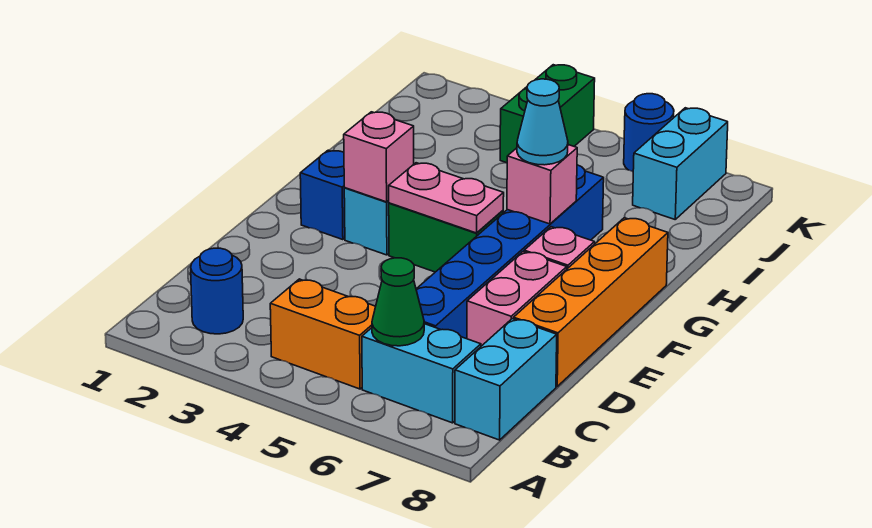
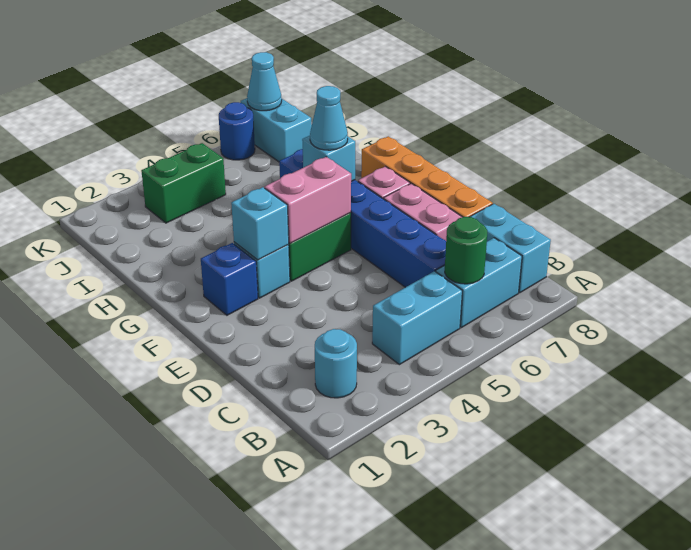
blue 1x1 round brick [191,248,243,334] -> cyan 1x1 round brick [315,329,357,398]
orange 1x2 brick [270,279,376,389] -> cyan 1x2 brick [372,271,462,365]
green 1x1 cone [372,258,424,346] -> green 1x1 round brick [445,217,487,284]
pink 1x1 brick [344,112,414,202] -> cyan 1x1 brick [231,187,289,260]
pink 1x2 plate [389,163,504,233] -> pink 1x2 brick [264,157,351,243]
pink 1x1 brick [507,145,577,224] -> cyan 1x1 brick [302,136,355,181]
green 1x2 brick [500,65,595,163] -> green 1x2 brick turned to [141,143,226,223]
none -> cyan 1x1 cone [247,52,282,111]

